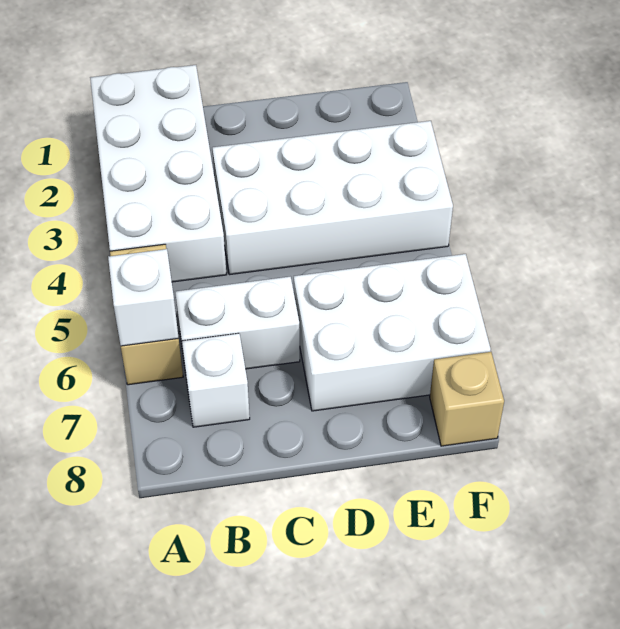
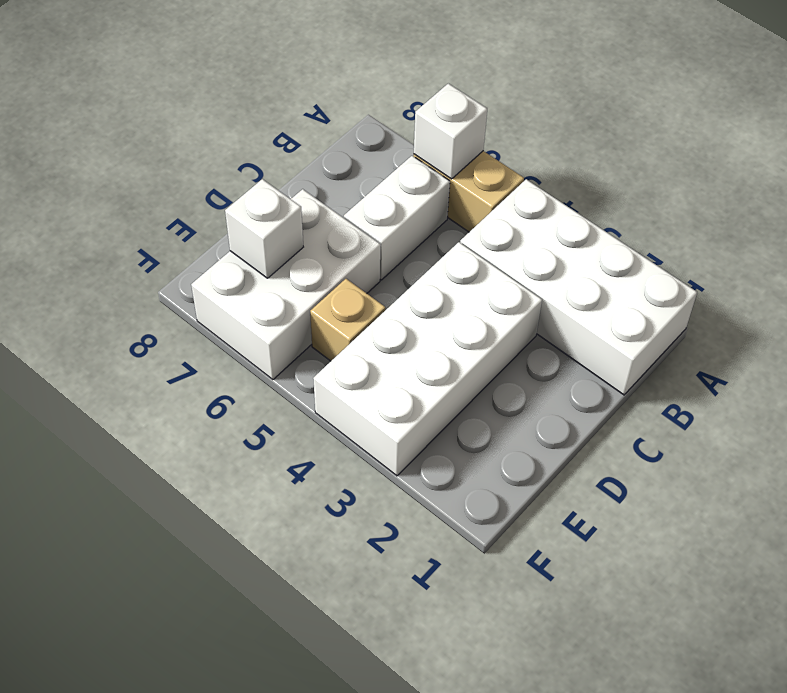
white 1x1 brick [182,333,250,427] -> white 1x1 brick moved to [225,179,303,278]
tan 1x1 brick [430,352,504,446] -> tan 1x1 brick moved to [310,279,385,361]

